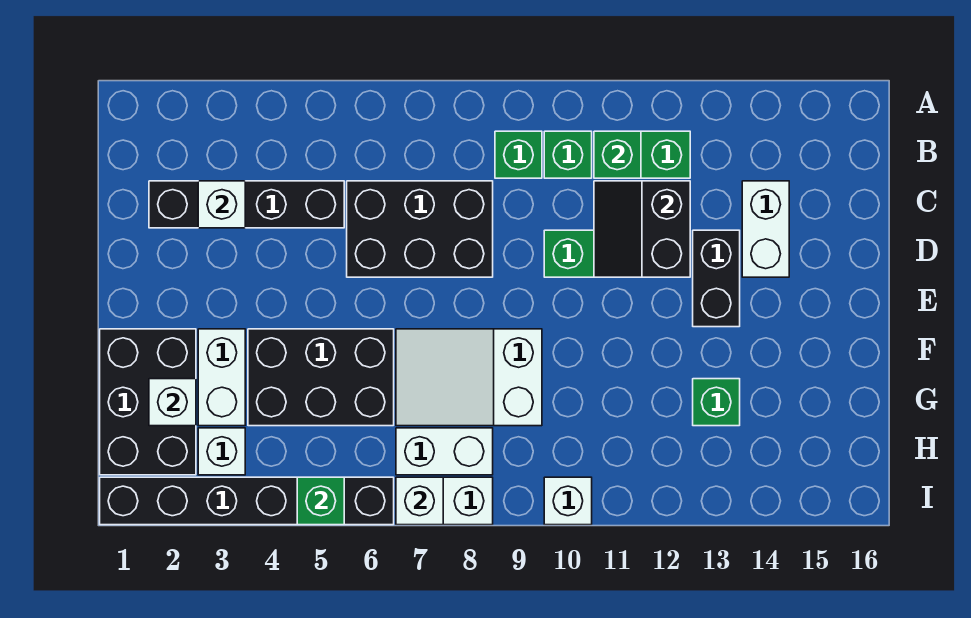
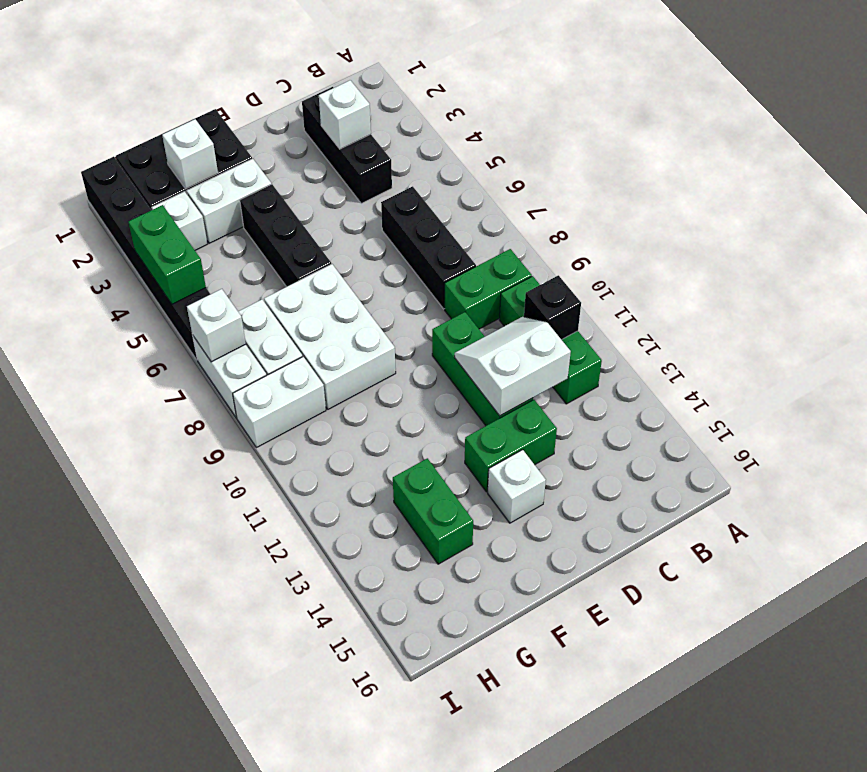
green 1x1 brick [495,131,542,178] -> green 1x2 brick [445,249,532,329]
green 1x1 brick [594,131,641,178] -> black 1x1 brick [524,275,581,340]
black 1x4 brick [149,181,344,228] -> black 1x3 brick [302,87,392,203]
black 2x3 brick [347,181,493,277] -> black 1x3 brick [381,186,476,309]
black 2x2 slope [594,181,690,277] -> white 2x2 slope [455,317,571,416]
white 1x2 brick [742,181,789,277] -> white 1x2 brick moved to [233,357,326,448]
black 1x2 brick [693,230,740,327] -> green 1x2 brick [465,400,557,492]
black 2x3 brick [248,329,394,426] -> black 1x3 brick [240,184,331,287]
white 2x3 slope [396,329,542,426] -> white 2x3 brick [264,264,396,409]
green 1x1 brick [693,379,740,426] -> green 1x2 brick [393,458,473,564]
green 1x1 brick [297,477,344,525] -> green 1x2 brick [128,205,206,304]
white 1x1 brick [544,477,592,525] -> white 1x1 brick moved to [488,450,546,523]

